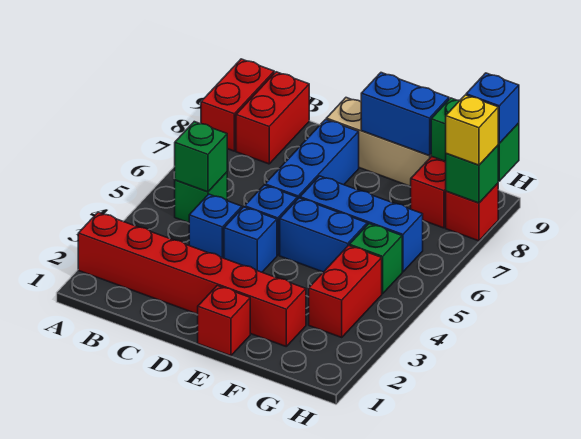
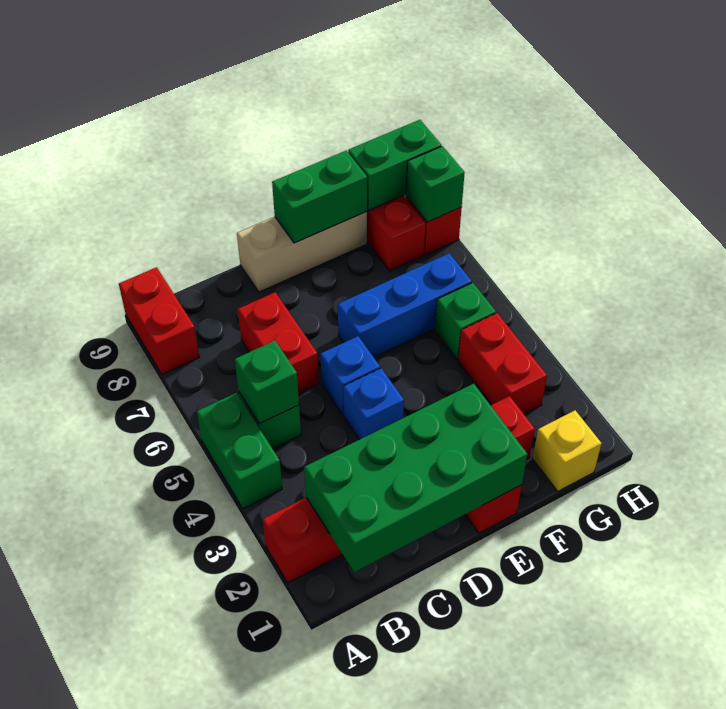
none -> green 1x2 brick [197,393,282,508]
none -> green 2x4 brick [304,384,527,572]
red 1x2 brick [236,72,309,164] -> red 1x2 brick moved to [238,292,319,393]
blue 1x1 brick [189,194,242,258] -> none
blue 1x3 brick [265,119,359,199] -> none
blue 1x2 brick [280,198,367,272] -> none
blue 1x2 brick [361,73,449,156] -> green 1x2 brick [272,150,367,243]
yellow 1x1 brick [446,95,498,165] -> yellow 1x1 brick moved to [533,410,602,491]
blue 1x1 brick [466,73,519,143] -> none

